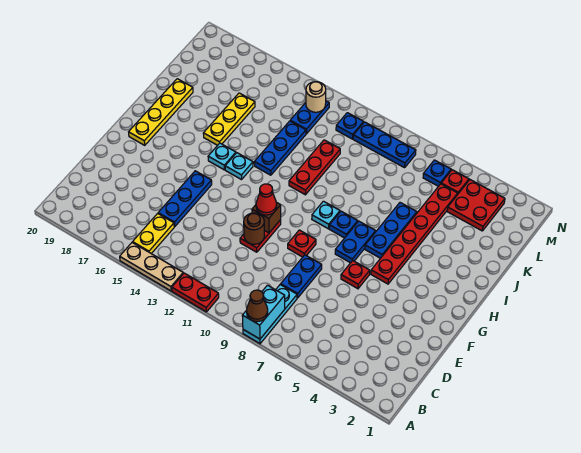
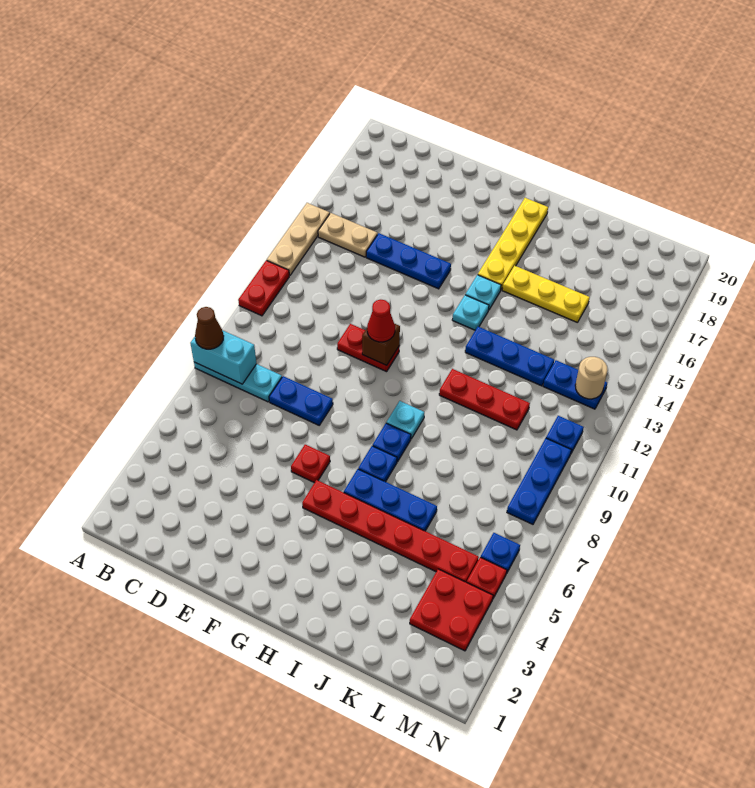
yellow 1x2 plate [133,213,174,254] -> tan 1x2 plate [318,213,377,257]
brown 1x1 round brick [244,213,265,244] -> none
red 1x1 plate [288,230,316,257] -> none
blue 1x2 plate [335,221,376,263] -> blue 1x1 plate [358,446,397,482]
yellow 1x4 plate [129,79,193,145] -> yellow 1x4 plate turned to [478,198,548,289]

